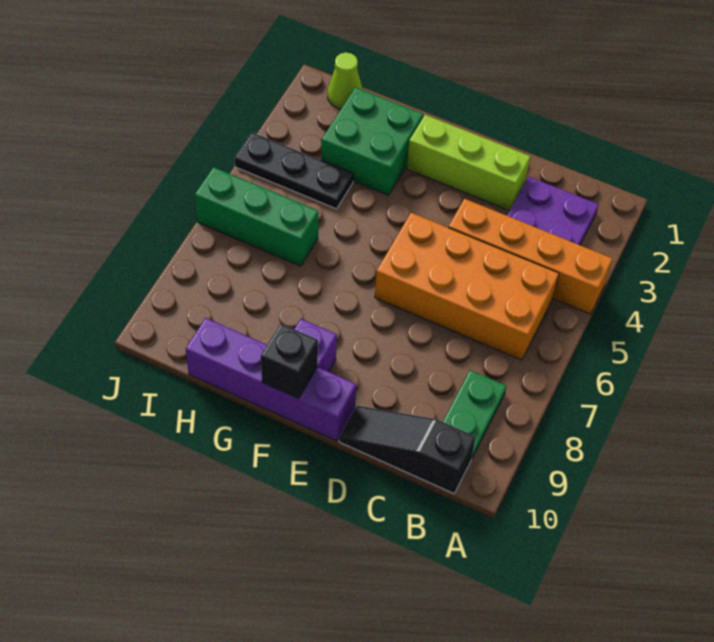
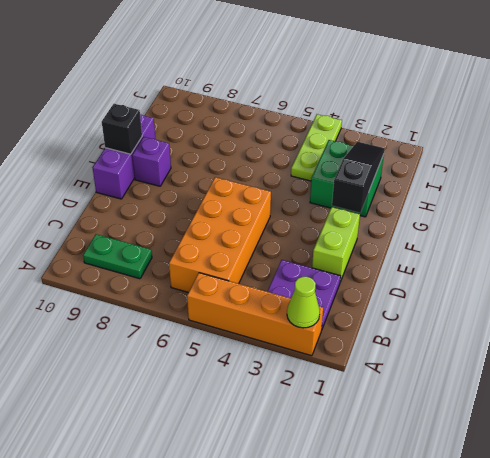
orange 1x4 brick [448,199,612,314] -> orange 1x4 brick turned to [187,273,323,356]
black 1x3 slope [339,406,476,493] -> black 1x3 slope moved to [332,142,385,213]
lime 1x3 brick [407,115,530,211] -> lime 1x2 brick [312,207,360,282]
purple 1x4 brick [186,318,356,441] -> purple 1x3 brick [93,114,155,199]
black 1x3 plate [235,132,353,209] -> lime 1x3 plate [291,114,342,181]
green 1x3 brick [195,167,319,266] -> none
lime 1x1 cone [328,52,363,109] -> lime 1x1 cone moved to [287,277,320,328]

